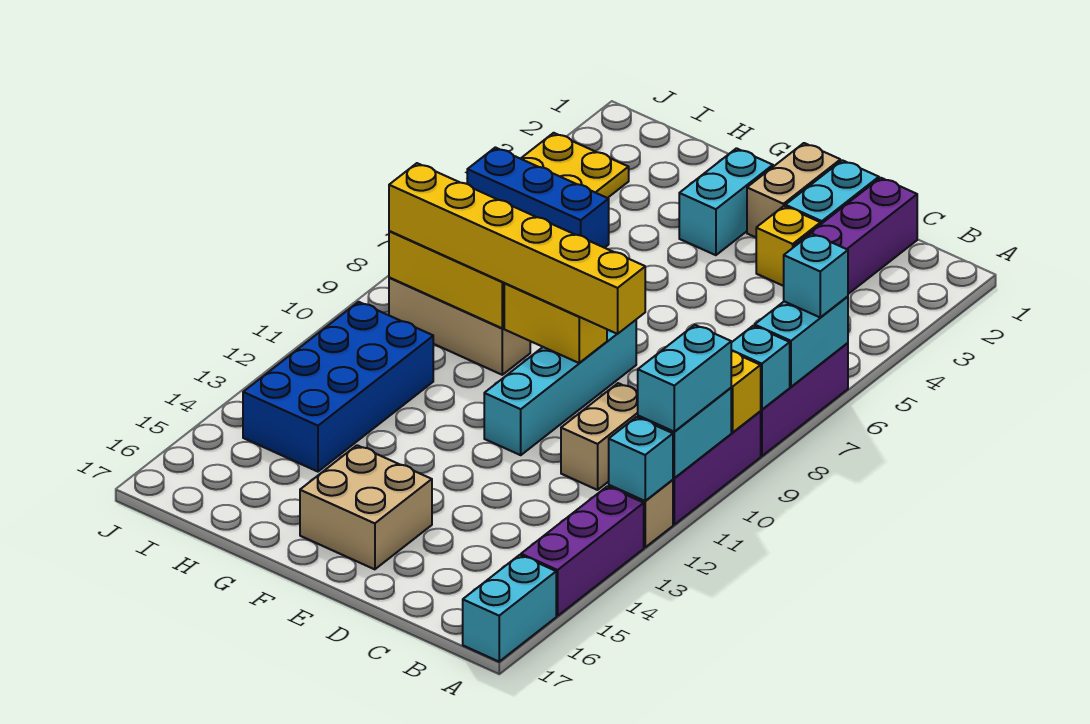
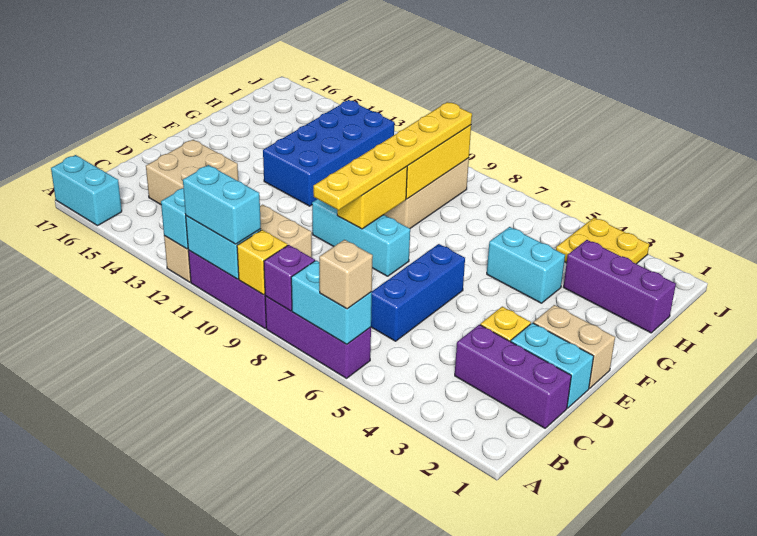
cyan 1x1 brick [784,233,848,318] -> tan 1x1 brick [319,240,373,309]
cyan 1x1 brick [731,326,790,410] -> purple 1x1 brick [264,245,315,311]
purple 1x3 brick [521,486,644,616] -> purple 1x3 brick moved to [564,240,676,333]
yellow 1x6 brick [389,163,645,334] -> yellow 1x6 plate [313,102,472,210]
cyan 1x4 brick [484,320,636,455] -> cyan 1x3 brick [312,199,410,276]
tan 2x2 brick [300,445,432,569] -> tan 2x2 brick moved to [146,140,238,204]
cyan 1x2 brick [679,148,773,255] -> cyan 1x2 brick moved to [487,227,565,303]
blue 1x3 brick [467,147,609,248] -> blue 1x3 brick moved to [371,244,465,341]
blue 2x4 brick [243,302,433,472] -> blue 2x4 brick turned to [263,100,394,206]

